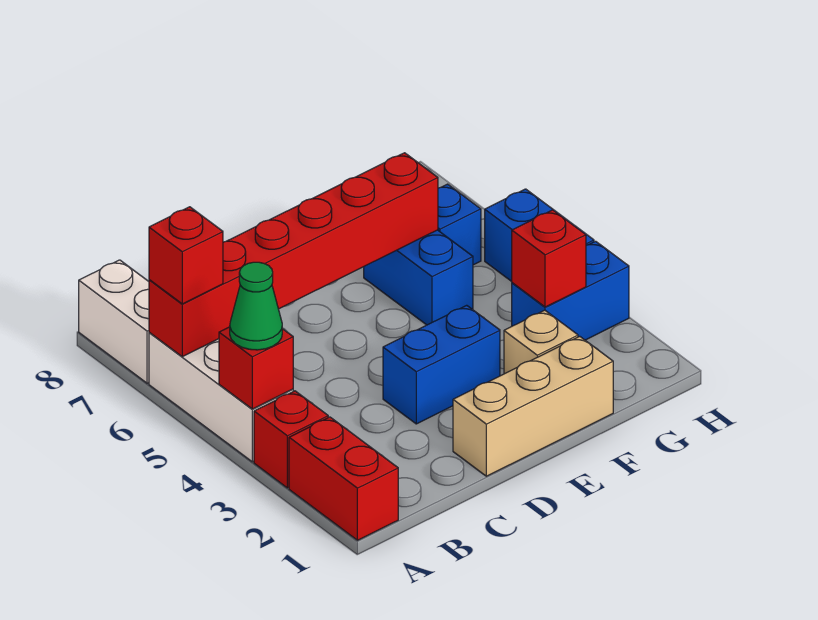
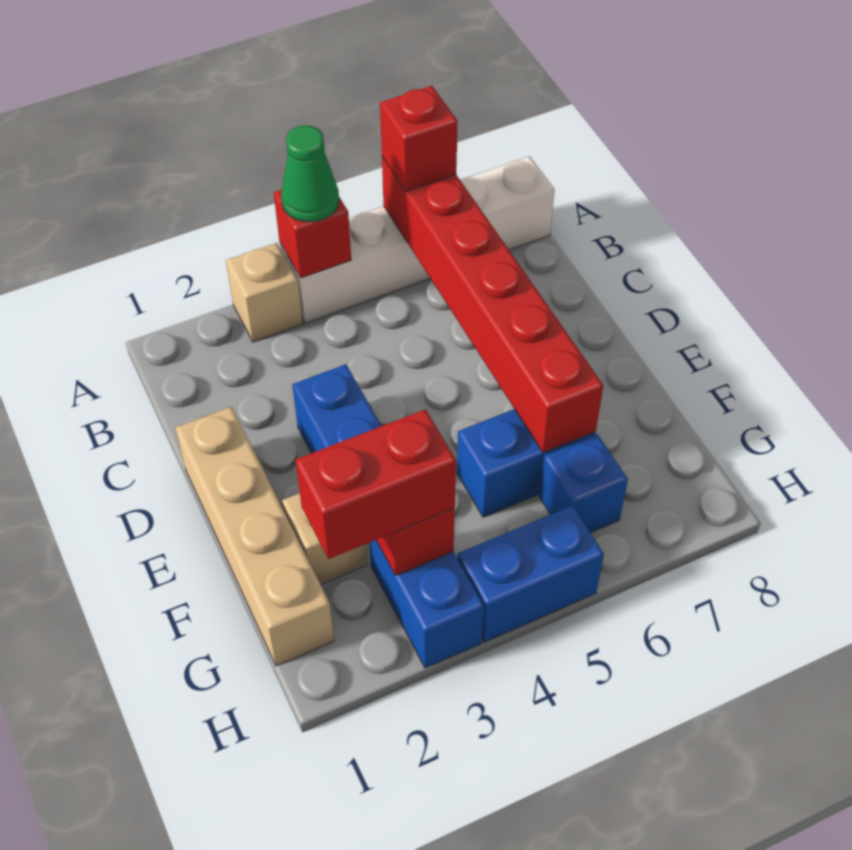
red 1x2 brick [289,417,398,540] -> red 1x2 brick moved to [296,409,456,559]
red 1x1 brick [254,391,328,488] -> tan 1x1 brick [226,243,303,342]
tan 1x3 brick [453,336,613,476] -> tan 1x4 brick [176,407,334,666]

